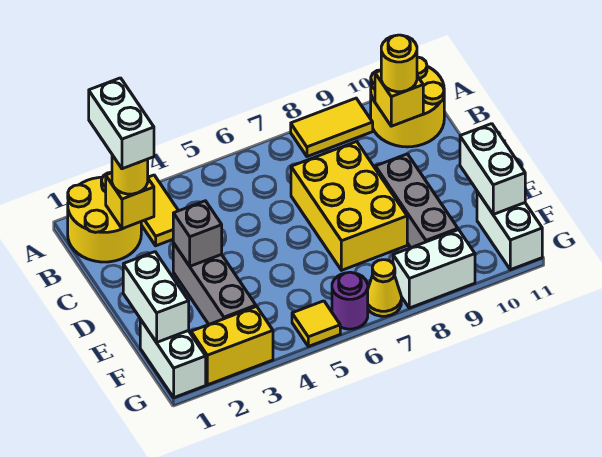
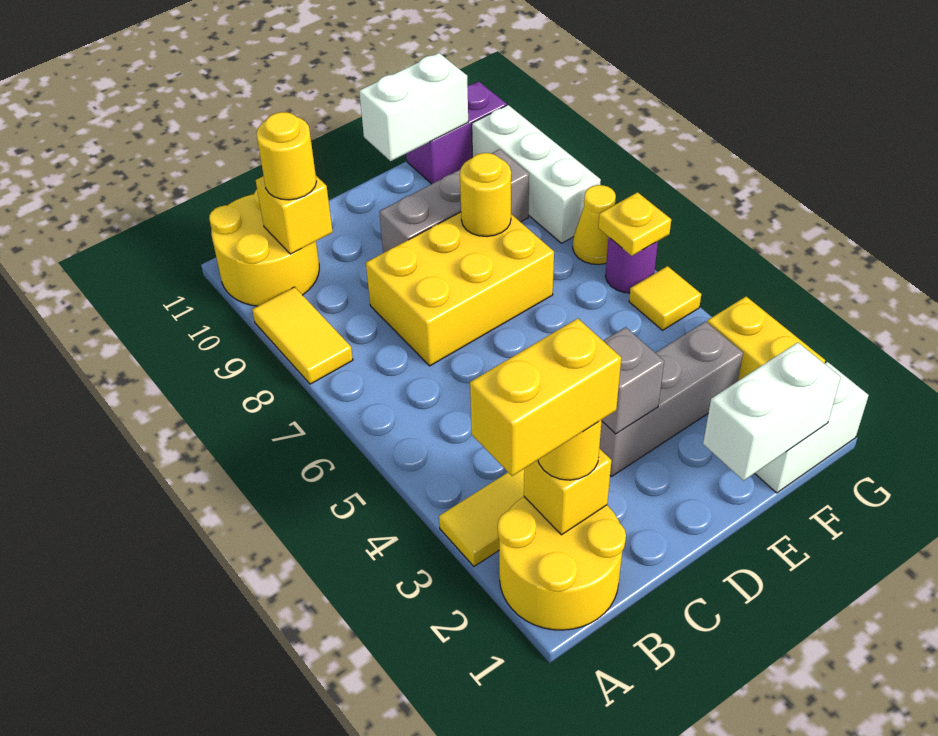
white 1x2 brick [89,78,154,169] -> yellow 1x2 brick [470,318,621,476]
none -> yellow 1x1 round brick [460,153,511,237]
white 1x2 brick [477,192,542,270] -> purple 1x2 brick [406,82,507,184]
none -> yellow 1x1 plate [599,192,671,256]
white 1x2 brick [393,230,475,308] -> white 1x3 brick [472,105,601,243]

